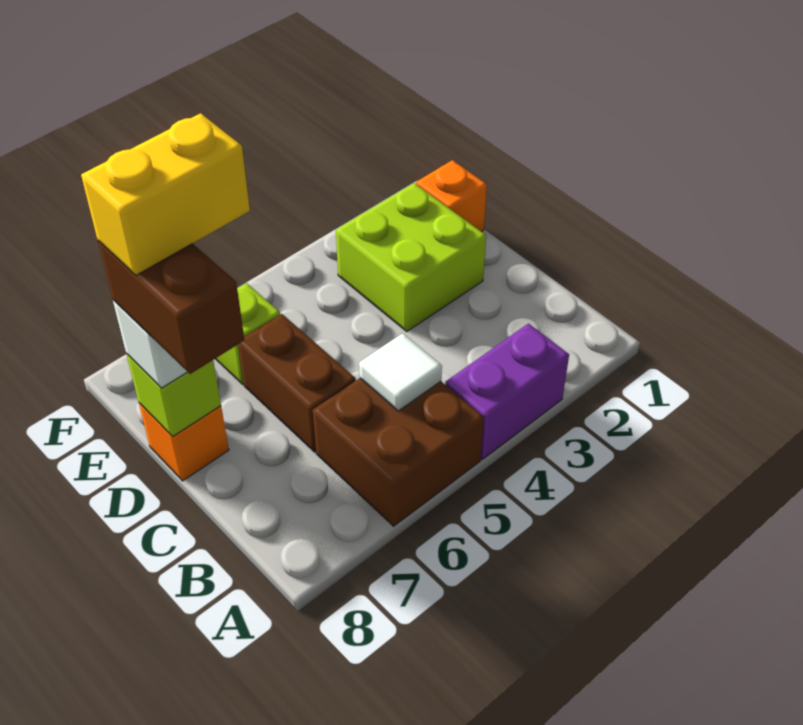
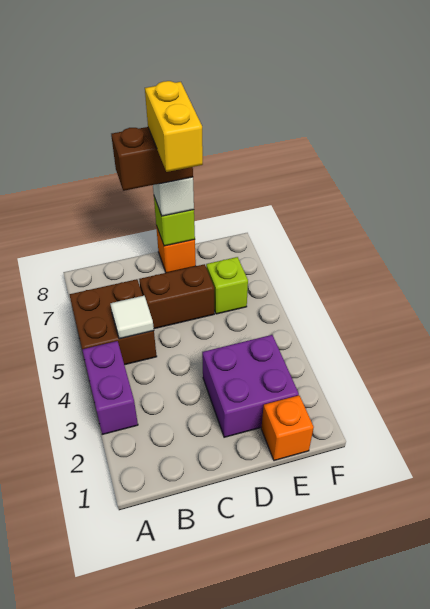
lime 2x2 brick [336,183,486,331] -> purple 2x2 brick [202,335,299,437]

